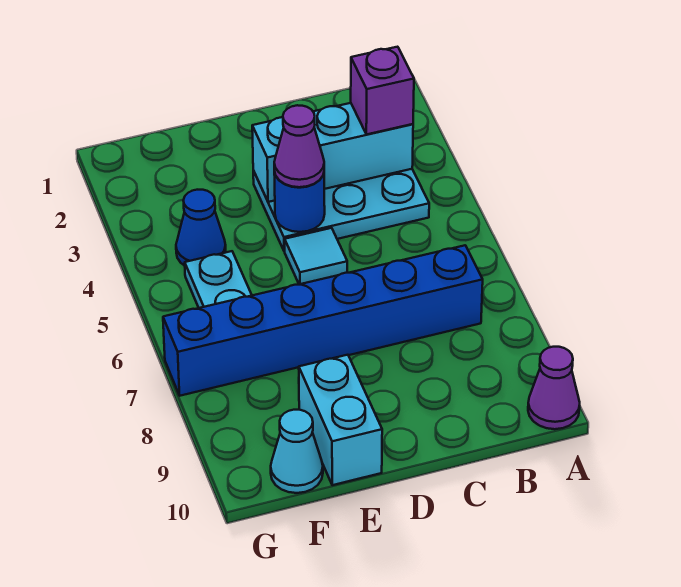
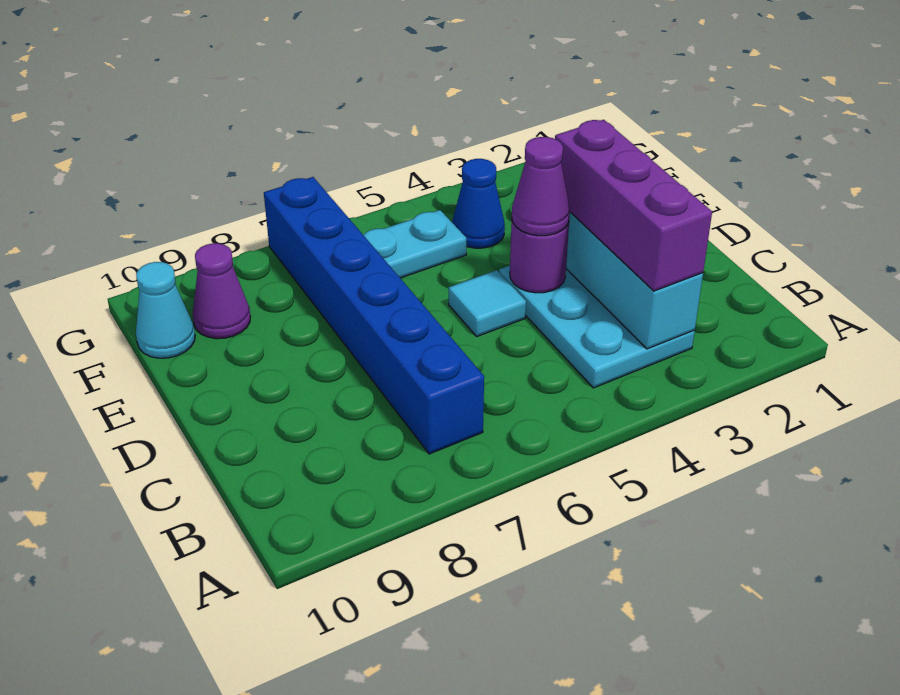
purple 1x1 cone [528,347,580,429] -> purple 1x1 cone moved to [193,243,250,339]
purple 1x1 brick [351,47,414,134] -> purple 1x3 brick [555,120,712,291]
blue 1x1 round brick [274,171,325,232] -> purple 1x1 round brick [510,222,569,293]
cyan 1x2 brick [299,355,382,485] -> none

